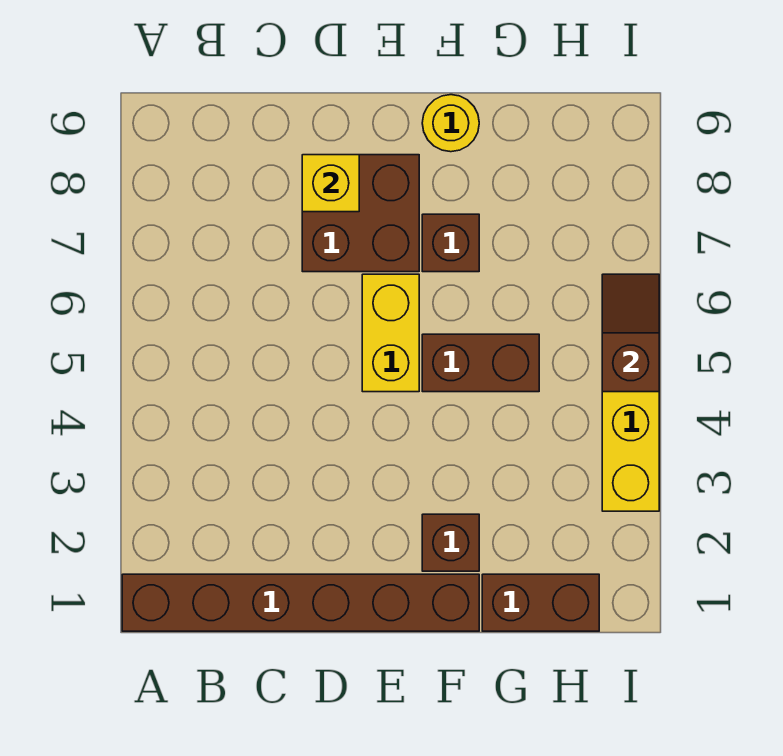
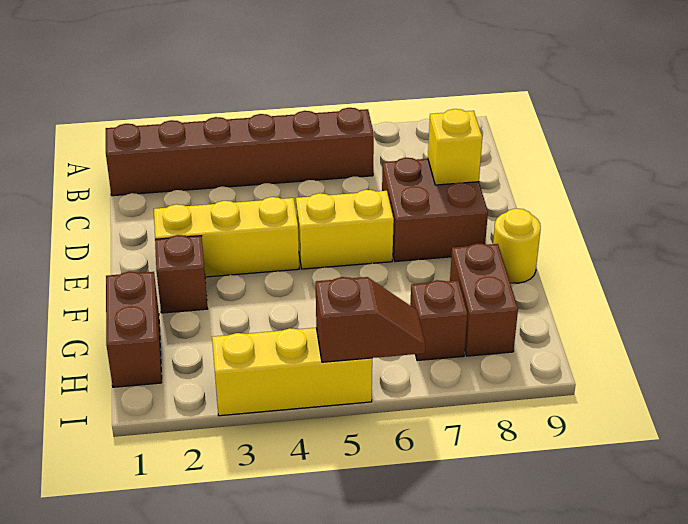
brown 1x6 brick [122,574,479,631] -> brown 1x6 brick turned to [106,108,374,196]
none -> yellow 1x3 brick [154,197,299,277]
brown 1x2 brick [422,334,539,392] -> brown 1x2 brick moved to [450,243,518,356]
brown 1x1 brick [422,214,479,272] -> brown 1x1 brick moved to [410,280,467,361]

